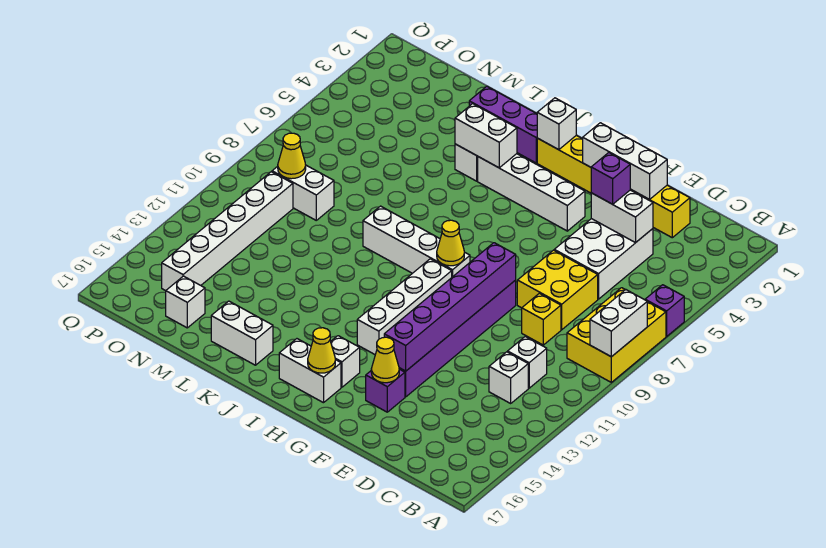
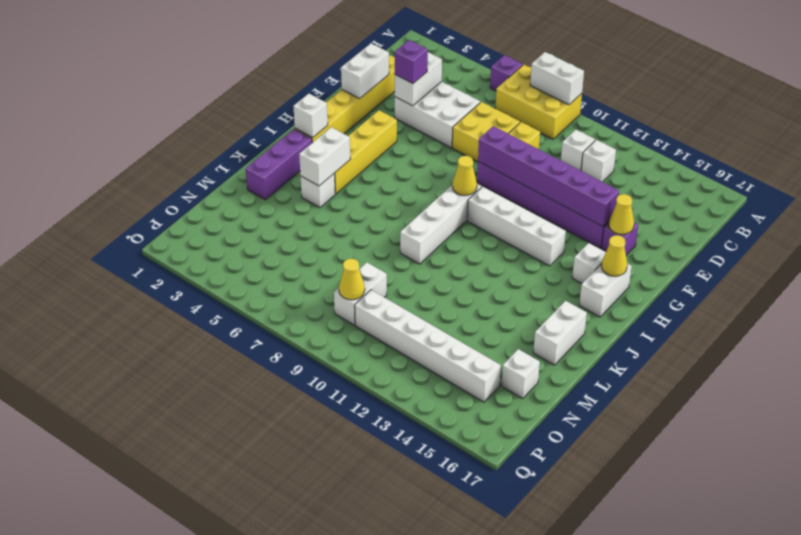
white 1x3 brick [583,123,667,200] -> white 1x2 brick [341,44,389,99]
white 1x4 brick [478,154,585,231] -> yellow 1x4 brick [335,110,397,194]

